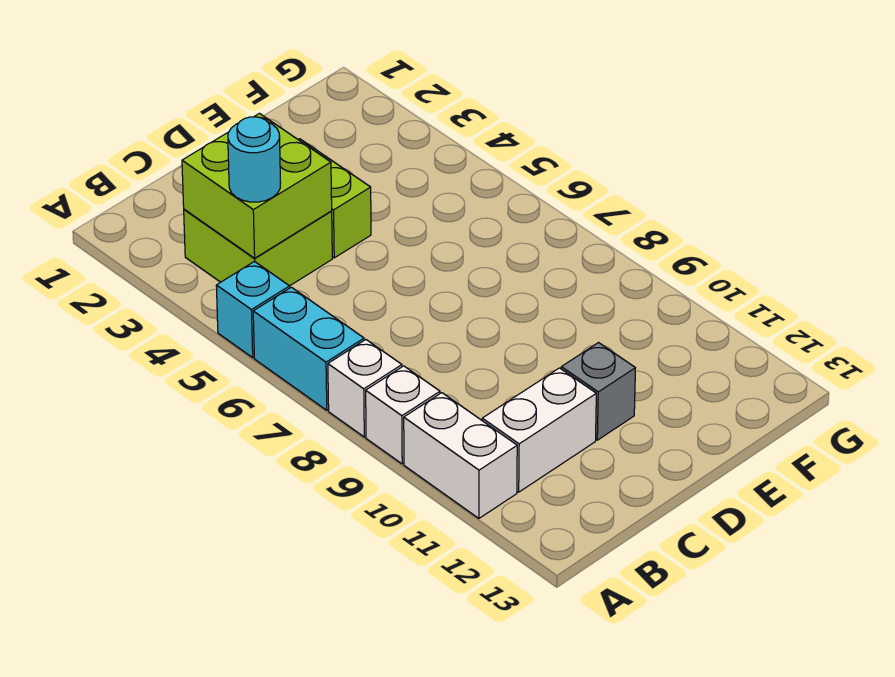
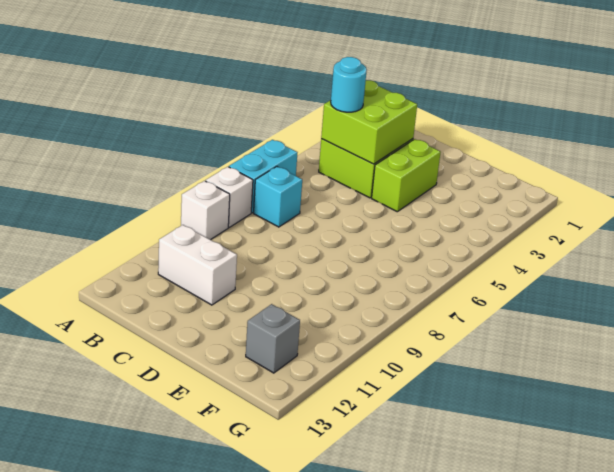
cyan 1x1 brick [216,261,290,358] -> cyan 1x1 brick moved to [254,167,302,227]
white 1x2 brick [404,393,517,518] -> none
grey 1x1 brick [561,343,635,440] -> grey 1x1 brick moved to [246,304,300,373]

